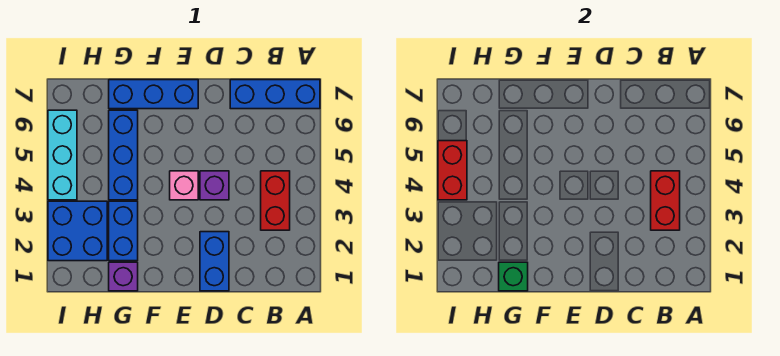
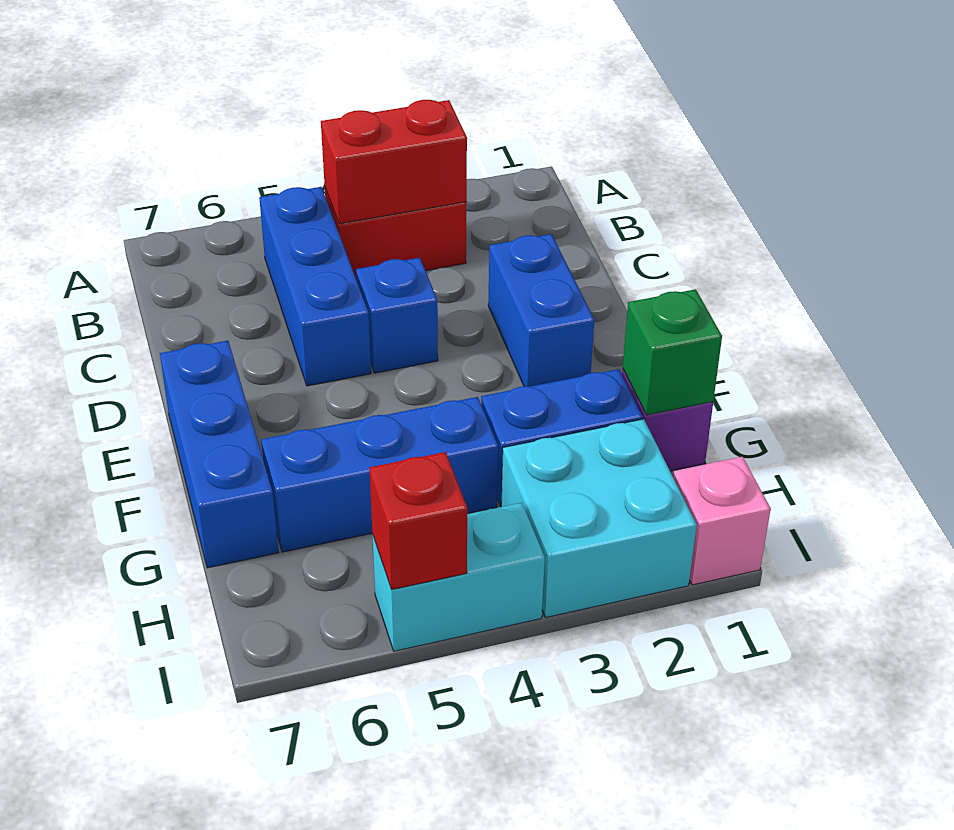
blue 1x3 brick [230,80,320,109] -> blue 1x3 brick moved to [259,187,371,386]
blue 1x2 brick [200,232,229,291] -> blue 1x2 brick turned to [488,234,594,387]
purple 1x1 brick [200,171,229,200] -> blue 1x1 brick [356,258,438,373]
pink 1x1 brick [170,171,198,200] -> pink 1x1 brick moved to [673,457,771,585]
blue 2x2 brick [48,201,107,261] -> cyan 2x2 brick [501,419,697,618]
cyan 1x3 brick [48,110,77,200] -> cyan 1x2 brick [372,503,545,651]
red 1x2 brick [438,141,467,200] -> red 1x1 brick [370,452,467,590]

